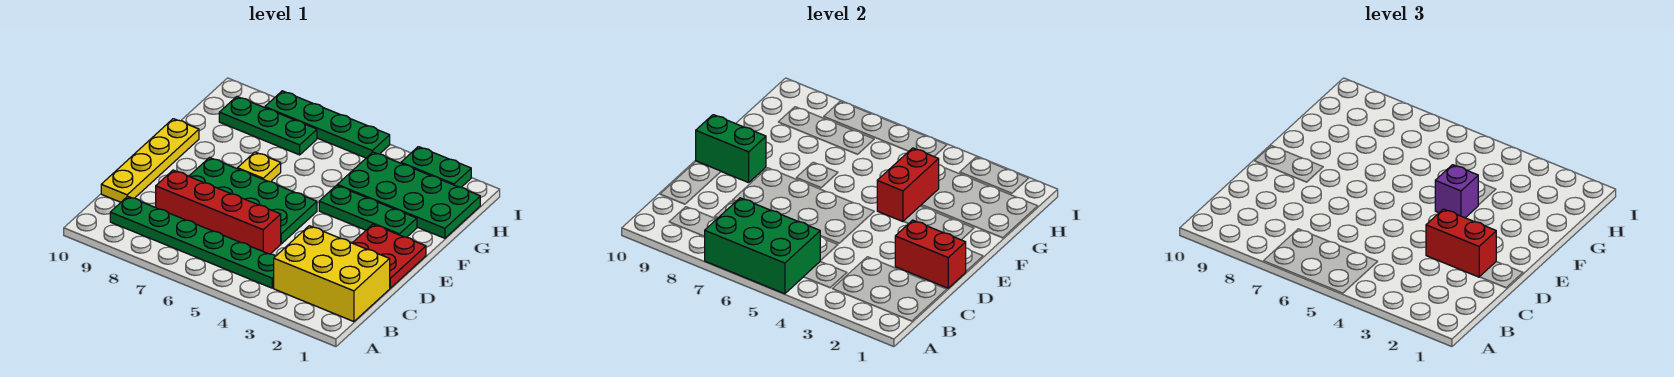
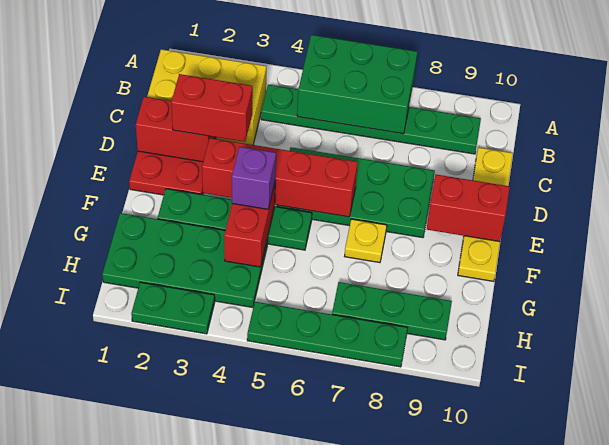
red 1x4 brick [156,170,281,254] -> red 1x4 brick moved to [202,138,358,217]
green 1x2 brick [696,115,766,183] -> red 1x2 brick [427,175,510,242]
green 1x3 plate [319,185,417,237] -> green 1x4 plate [158,189,312,250]

